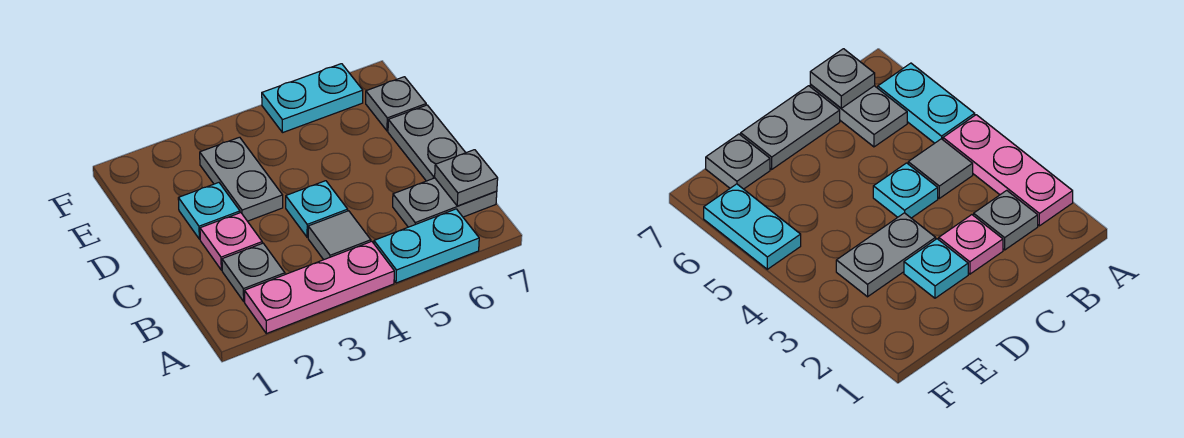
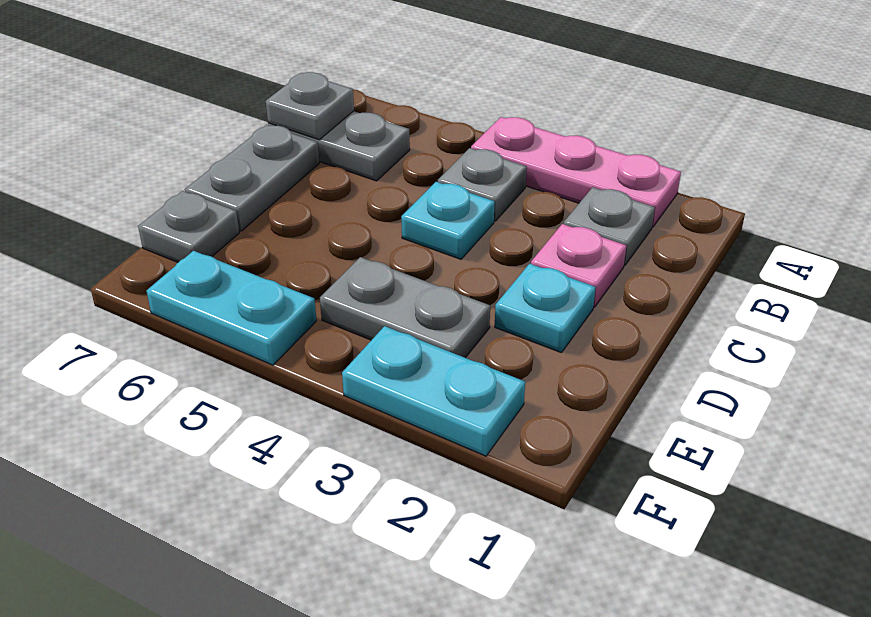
cyan 1x2 plate [374,209,479,283] -> cyan 1x2 plate moved to [342,326,525,456]
grey 1x1 tile [308,211,371,260] -> grey 1x1 plate [438,148,527,221]
grey 1x2 plate [200,137,283,221] -> grey 1x2 plate turned to [320,257,490,358]

